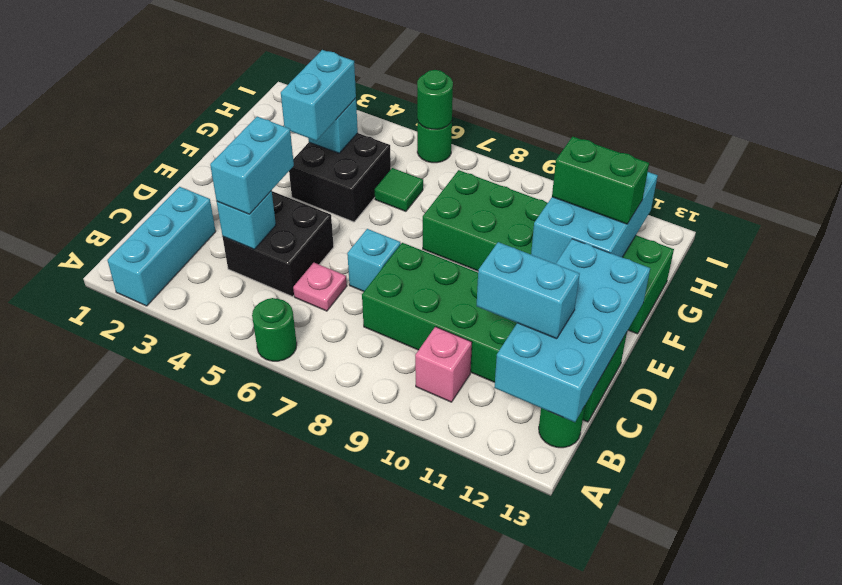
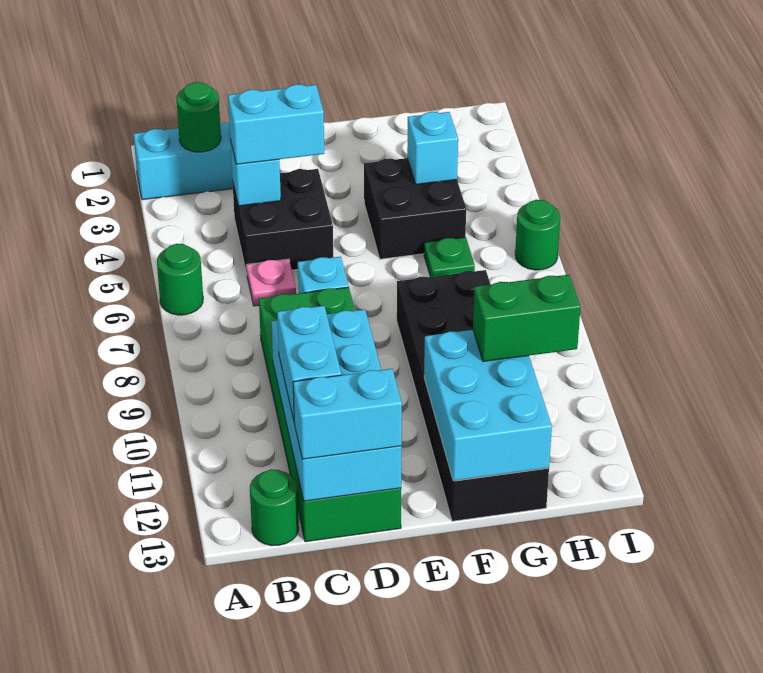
pink 1x1 brick [415,327,472,402] -> none
cyan 2x4 brick [494,239,650,422] -> cyan 2x4 brick turned to [271,309,402,501]
cyan 1x2 brick [281,50,356,141] -> cyan 1x2 brick moved to [293,369,402,459]
green 2x6 brick [423,170,674,334] -> black 2x6 brick [397,270,549,521]
cyan 2x3 brick [531,172,658,264] -> cyan 2x3 brick turned to [424,330,552,481]
green 1x1 tile [375,168,423,211] -> green 1x1 plate [424,237,475,277]
green 1x2 brick [552,137,649,224] -> green 1x2 brick turned to [473,275,581,362]
green 1x1 round brick [417,70,453,129] -> green 1x1 round brick moved to [177,82,221,152]

